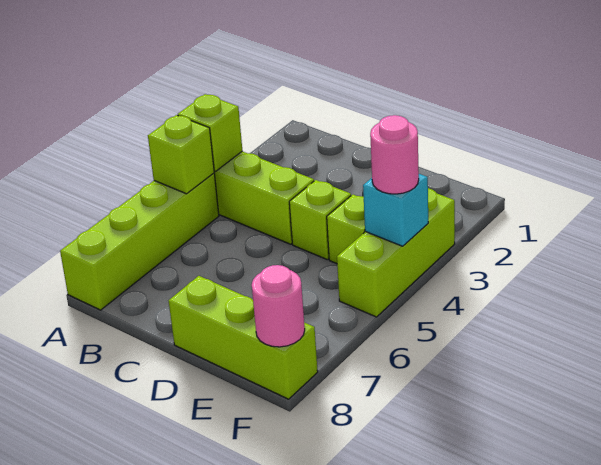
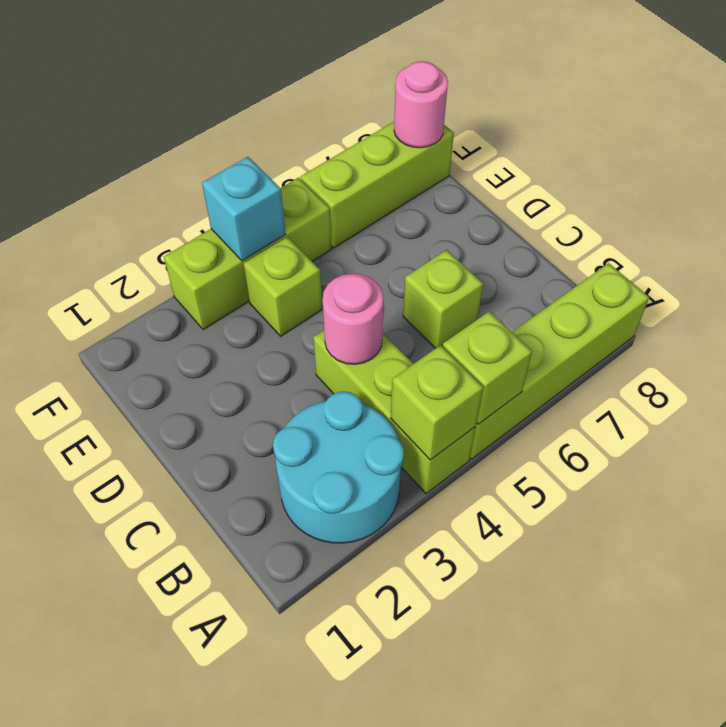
none -> cyan 2x2 round brick [273,391,404,543]
lime 1x1 brick [289,180,351,260] -> lime 1x1 brick moved to [403,250,483,349]
lime 1x3 brick [169,276,318,399] -> lime 1x3 brick turned to [300,122,454,248]
pink 1x1 round brick [370,115,419,194] -> pink 1x1 round brick moved to [323,274,384,364]

